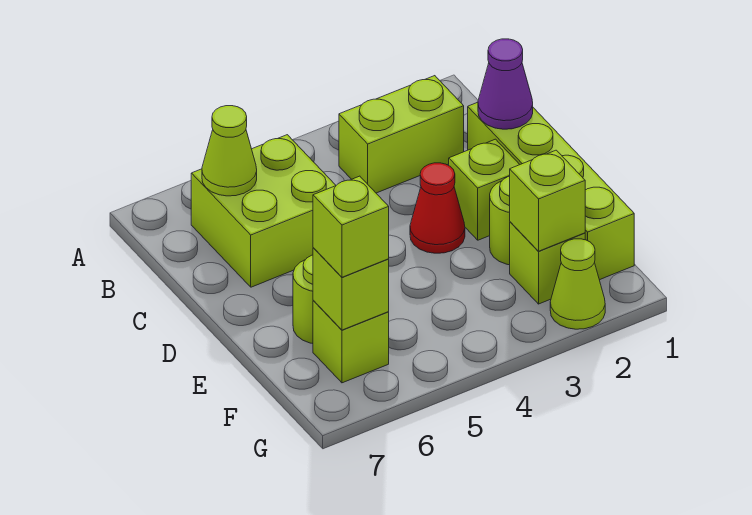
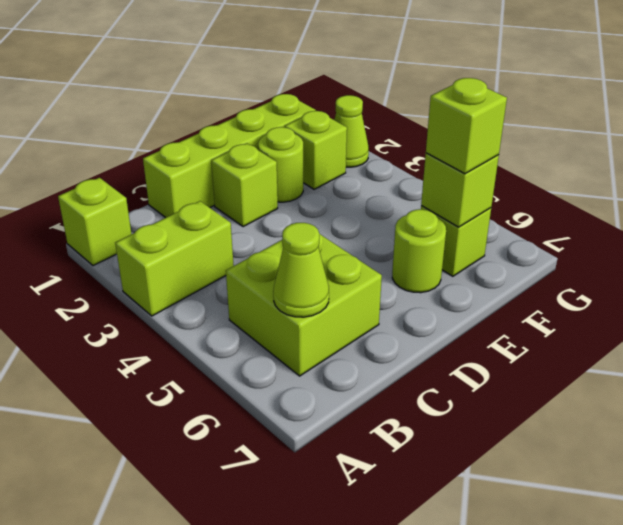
lime 1x2 brick [339,76,464,193] -> lime 1x2 brick turned to [115,201,234,316]
purple 1x1 cone [478,39,533,129] -> none
red 1x1 cone [410,163,465,253] -> none
lime 1x1 brick [510,150,585,251] -> lime 1x1 brick moved to [58,178,131,266]

